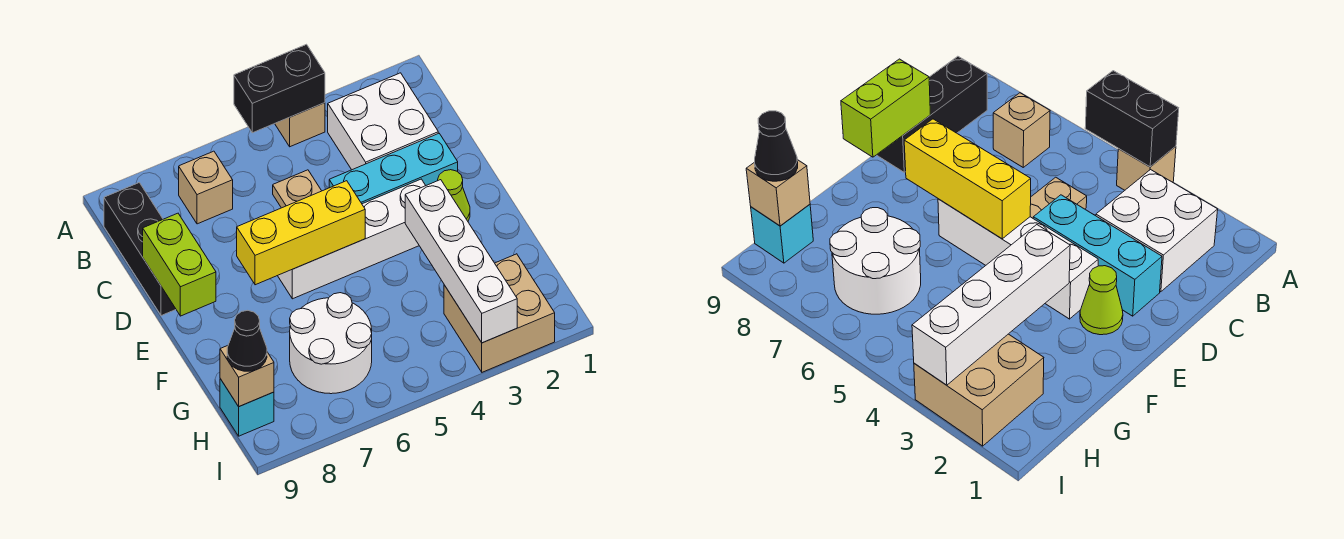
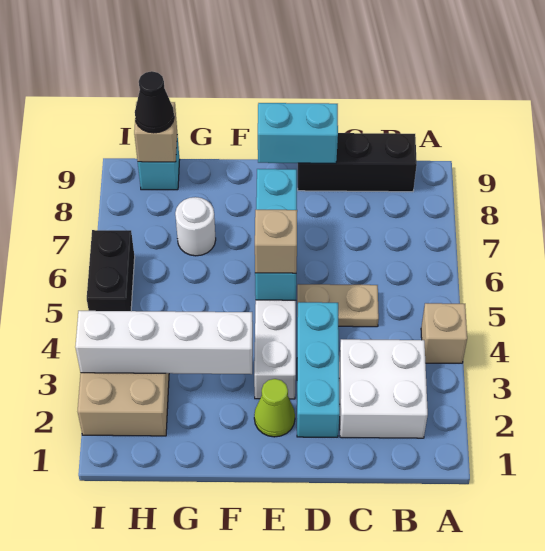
black 1x2 brick [234,44,325,133] -> black 1x2 brick moved to [87,230,135,311]
tan 1x1 brick [179,151,233,224] -> tan 1x1 brick moved to [255,210,297,273]
lime 1x2 brick [143,213,216,316] -> cyan 1x2 brick [258,103,338,163]
yellow 1x3 brick [237,181,365,285] -> cyan 1x3 brick [255,169,297,300]
white 2x2 round brick [290,293,372,394] -> white 1x1 round brick [175,197,216,256]

